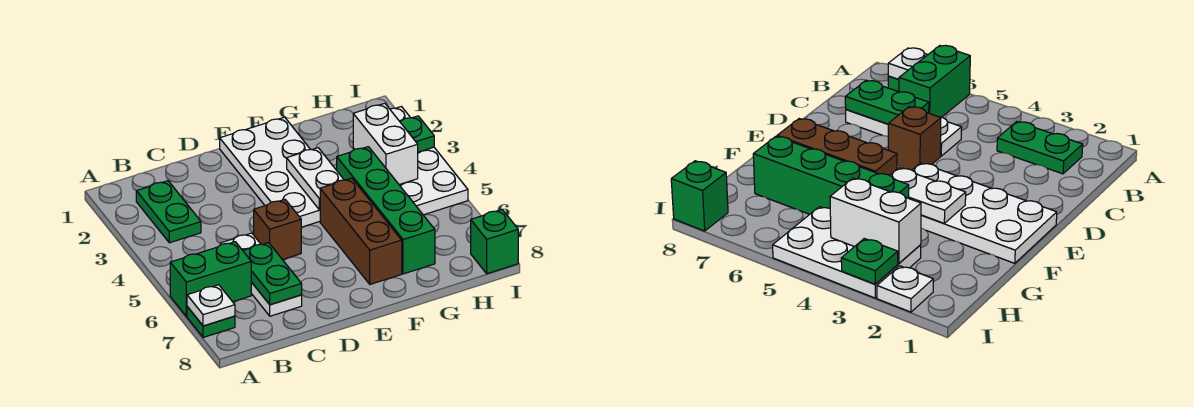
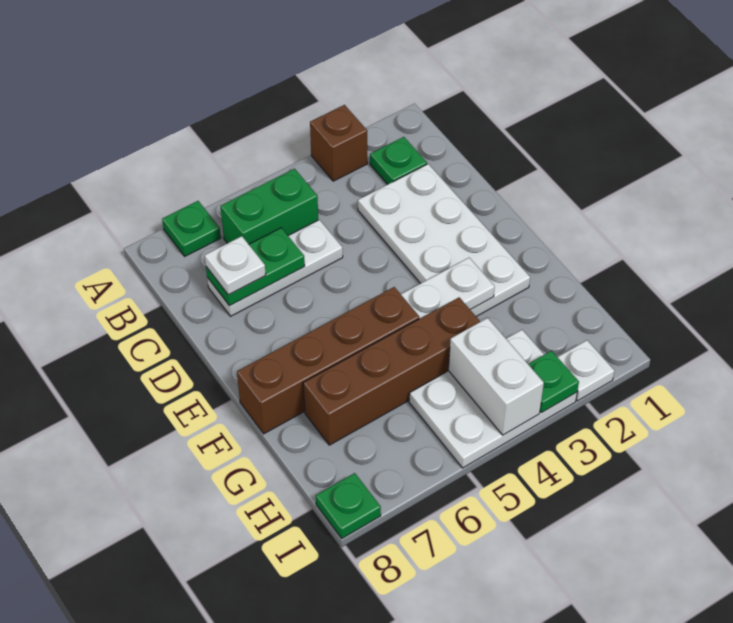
green 1x2 brick [170,242,251,316] -> green 1x2 brick turned to [220,169,318,244]
white 1x1 plate [187,285,235,326] -> white 1x1 plate moved to [205,236,266,295]
green 1x2 plate [136,181,201,243] -> green 1x1 plate [370,137,427,184]
brown 1x1 brick [254,200,301,260] -> brown 1x1 brick moved to [310,105,367,181]
white 2x4 plate [220,117,320,227] -> white 2x4 plate turned to [358,164,530,316]
brown 1x3 brick [320,178,402,284] -> brown 1x4 brick [237,287,419,434]
green 1x4 brick [337,147,435,274] -> brown 1x4 brick [303,297,480,445]
white 1x2 brick [353,103,418,185] -> white 1x2 brick turned to [448,318,544,435]
green 1x1 brick [471,210,518,274] -> green 1x1 plate [316,473,381,538]

